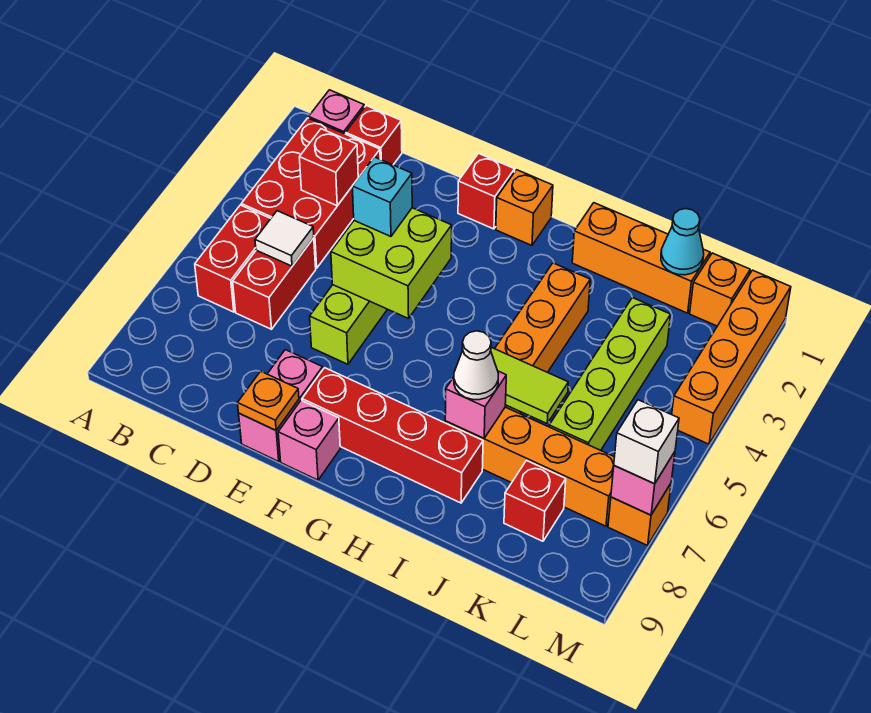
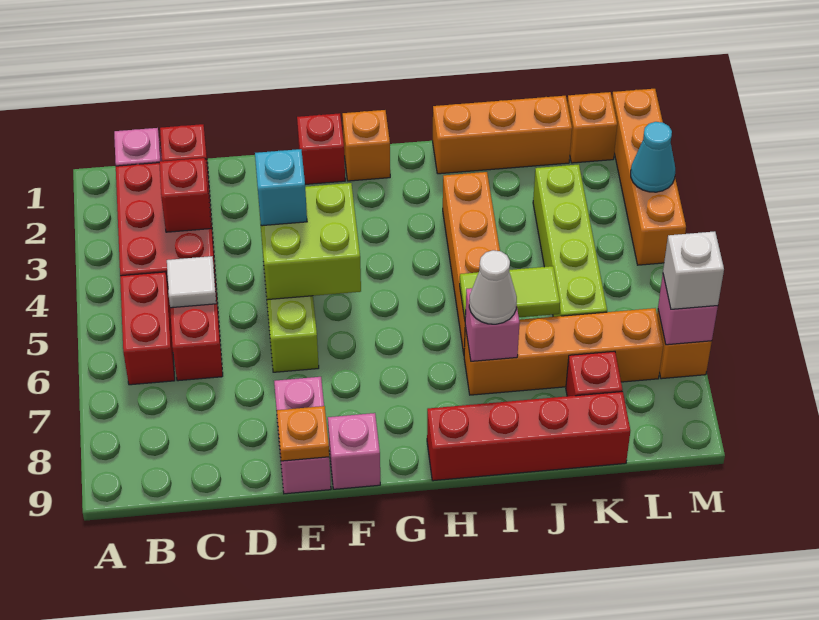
red 1x4 brick [302,368,483,503] -> red 1x4 brick moved to [427,392,630,481]
cyan 1x1 cone [661,209,704,275] -> cyan 1x1 cone moved to [631,122,675,192]

